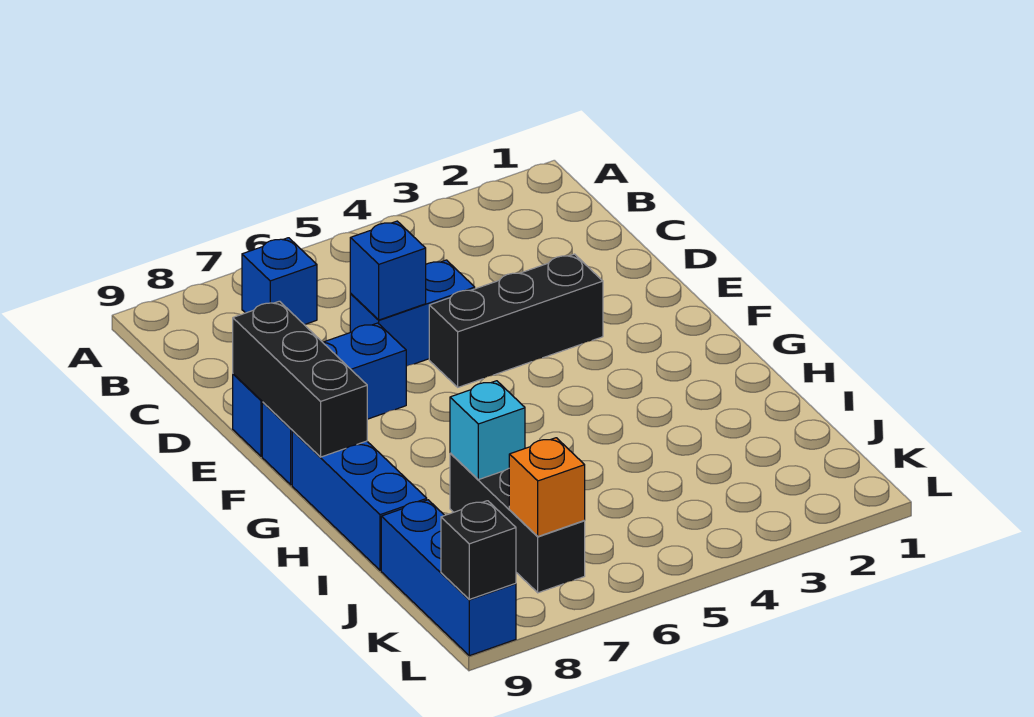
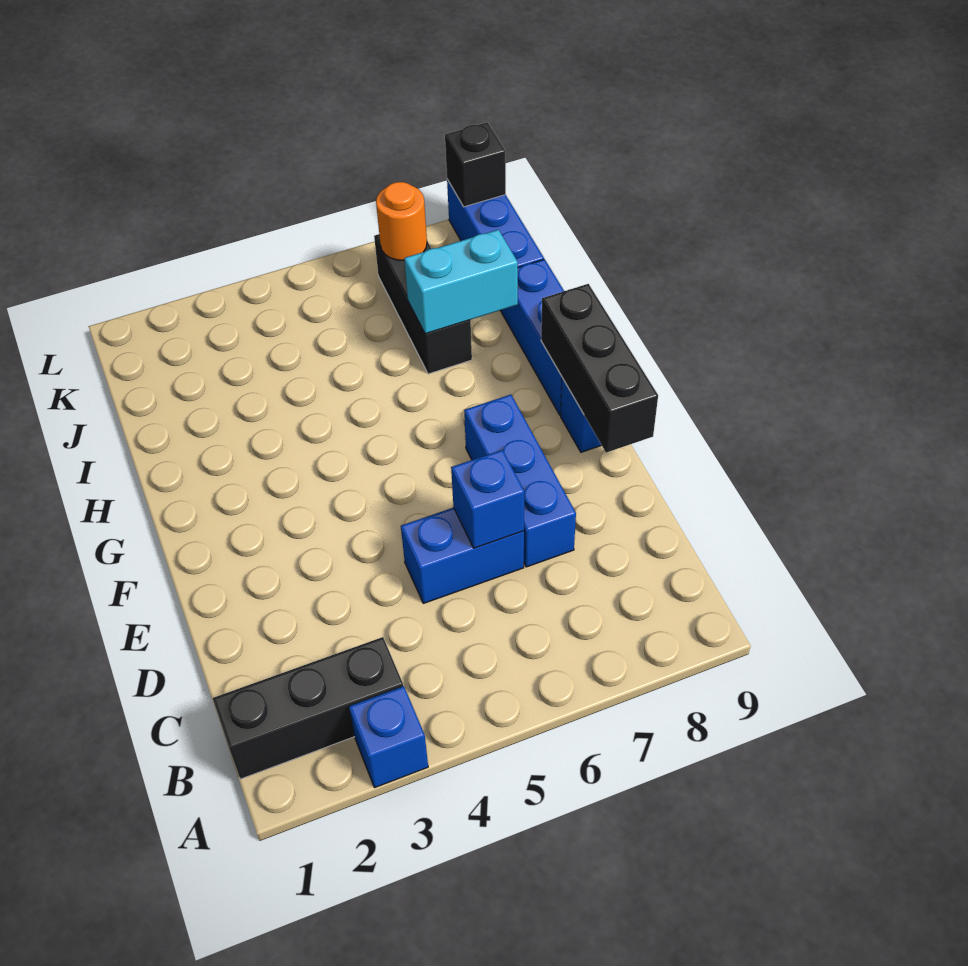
blue 1x1 brick [242,238,317,325] -> blue 1x1 brick moved to [349,686,428,788]
black 1x3 brick [429,254,603,387] -> black 1x3 brick moved to [213,637,403,779]
blue 1x3 brick [233,323,406,456] -> blue 1x3 brick turned to [464,395,576,567]
cyan 1x1 brick [450,381,525,480] -> cyan 1x2 brick [404,230,518,334]
orange 1x1 brick [509,438,585,536] -> orange 1x1 round brick [376,182,427,260]

